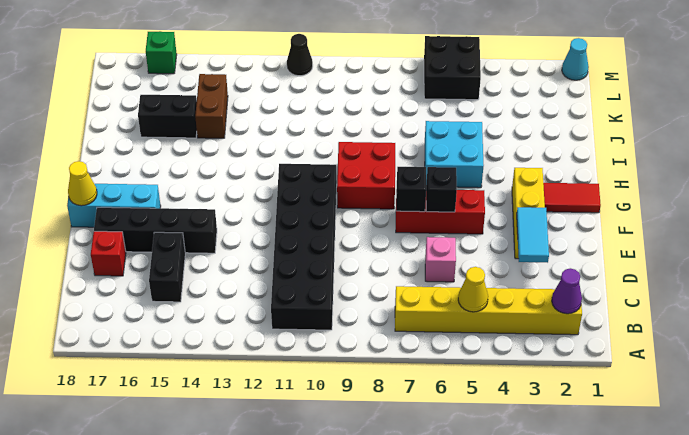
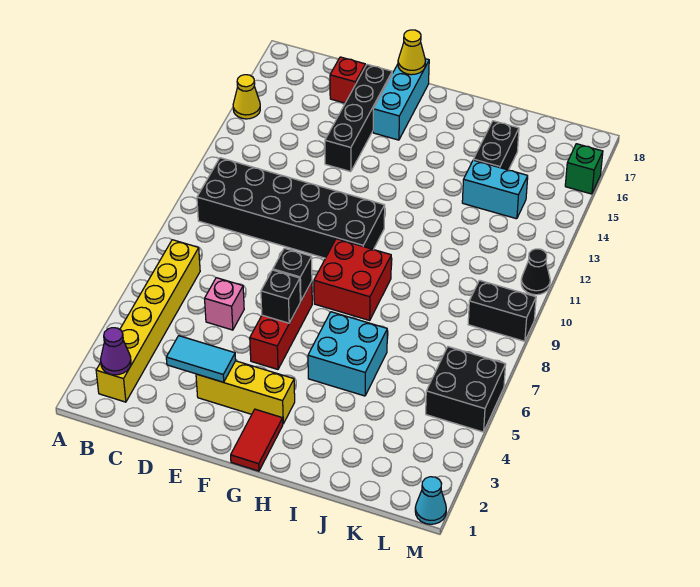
yellow 1x1 cone [458,267,488,312] -> yellow 1x1 cone moved to [233,75,260,119]
black 1x2 brick [149,232,185,302] -> black 1x2 brick moved to [468,280,536,341]
brown 1x2 brick [195,74,228,138] -> cyan 1x2 brick [462,160,528,219]

